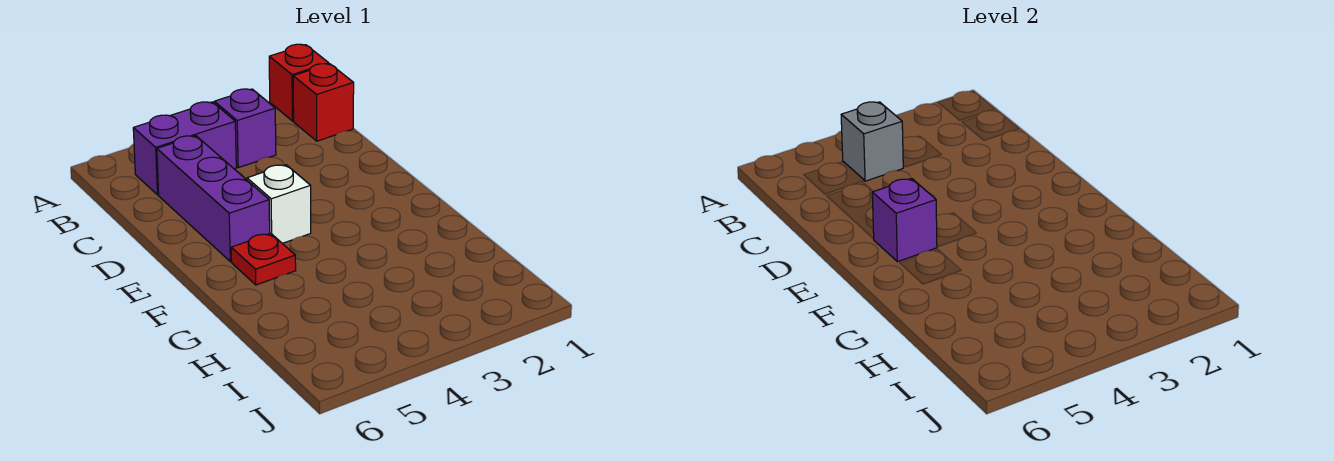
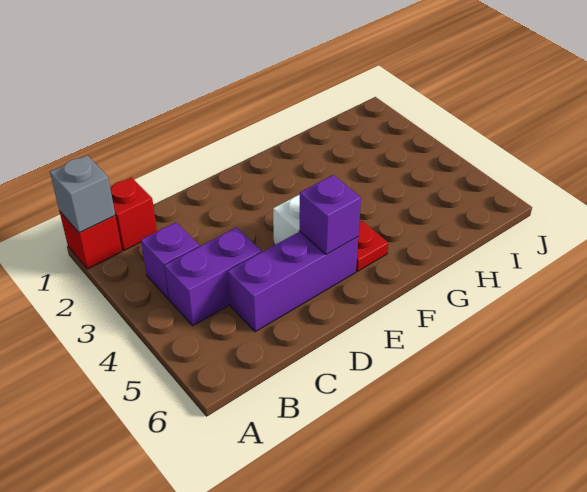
purple 1x2 brick [133,102,236,195] -> purple 1x2 brick turned to [165,227,261,325]
grey 1x1 brick [841,102,903,181] -> grey 1x1 brick moved to [50,155,115,233]

